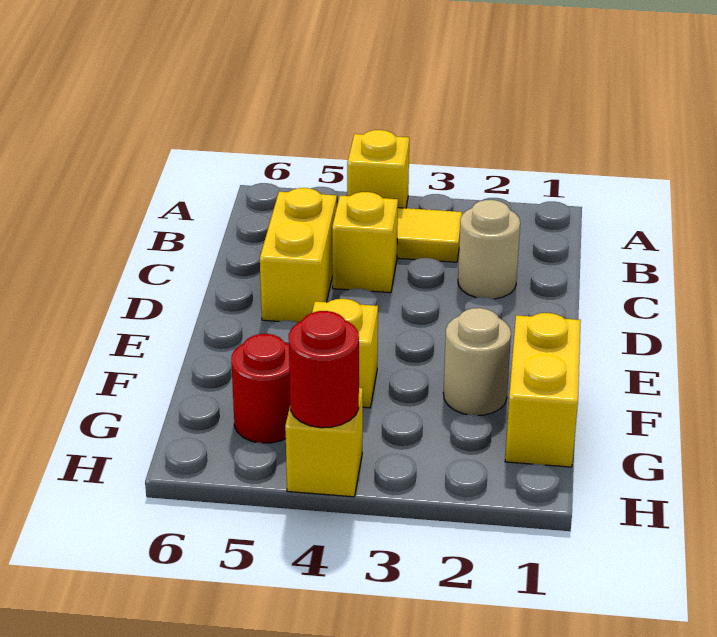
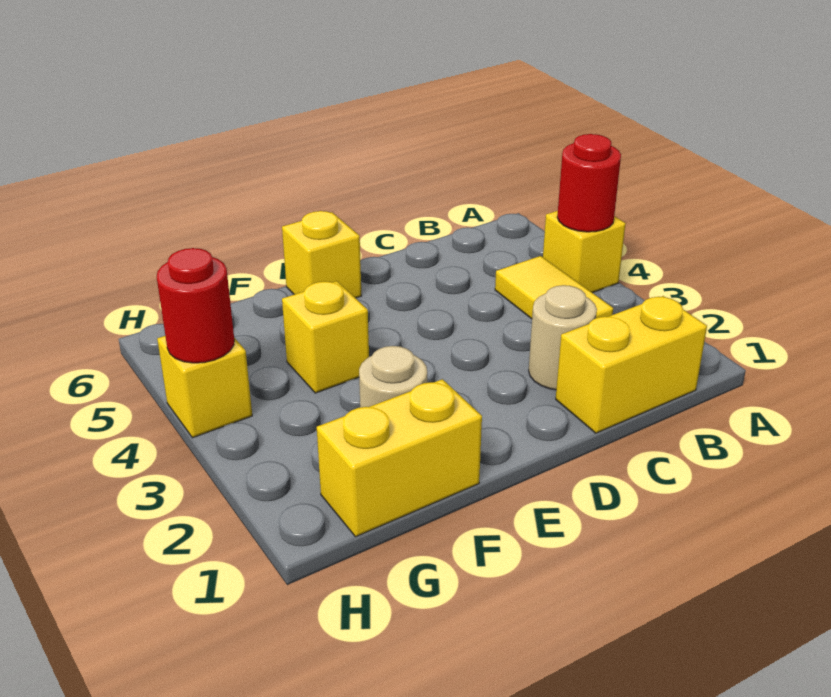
yellow 1x1 brick [332,192,398,293] -> yellow 1x1 brick moved to [282,211,362,298]
yellow 1x2 brick [260,188,337,322] -> yellow 1x2 brick moved to [556,296,707,433]
red 1x1 round brick [231,334,290,443] -> red 1x1 round brick moved to [557,134,621,232]

